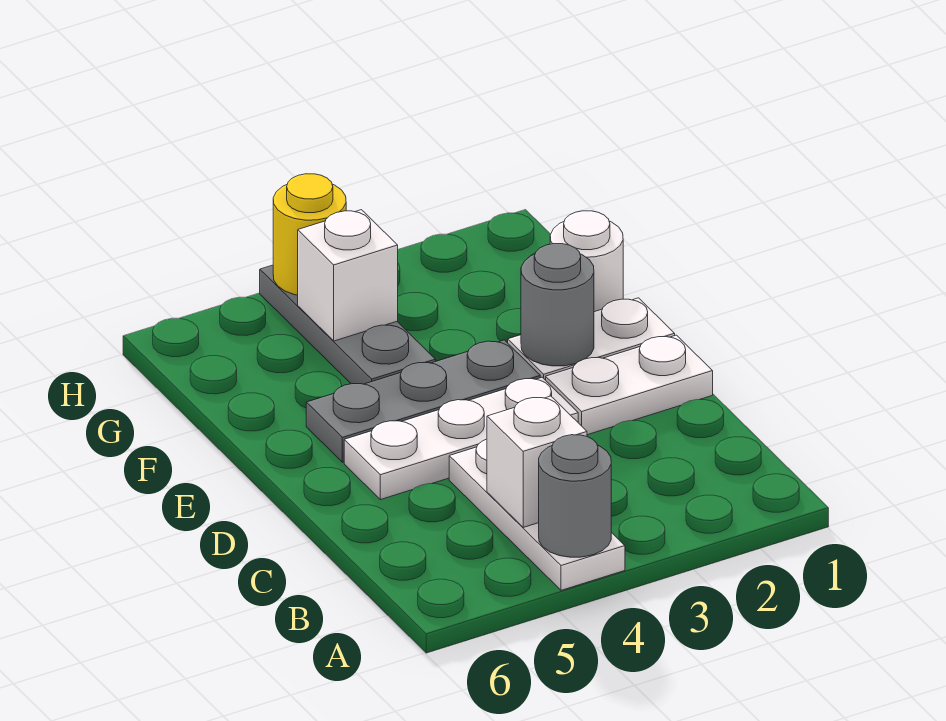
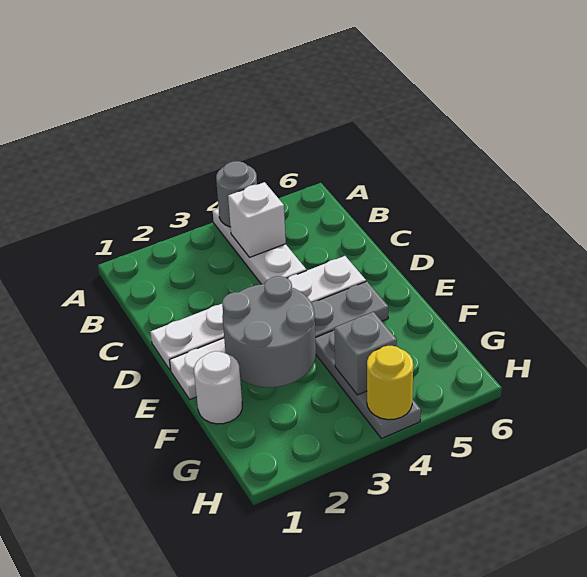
grey 1x1 round brick [521,244,594,366] -> grey 2x2 round brick [222,276,316,387]
white 1x1 brick [298,210,398,341] -> grey 1x1 brick [334,312,397,395]

